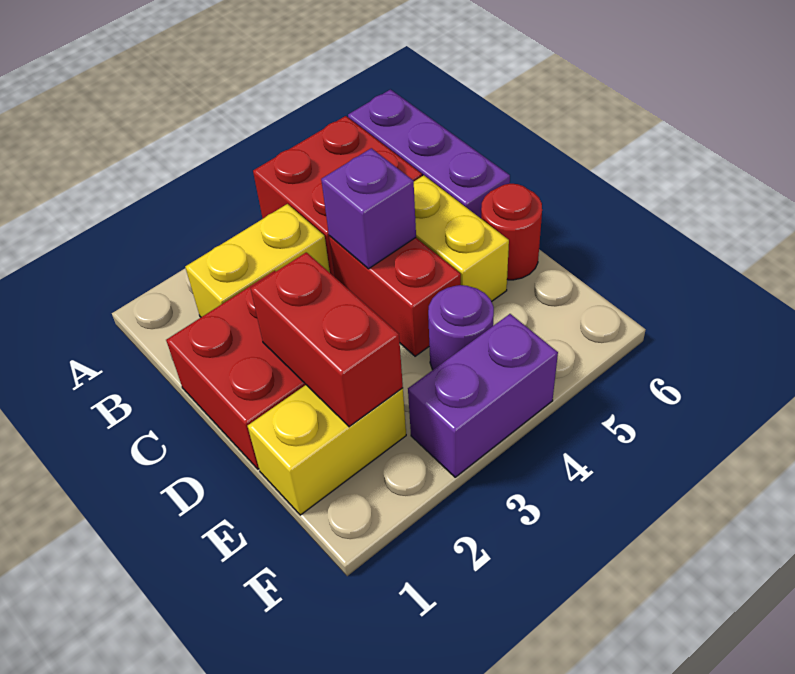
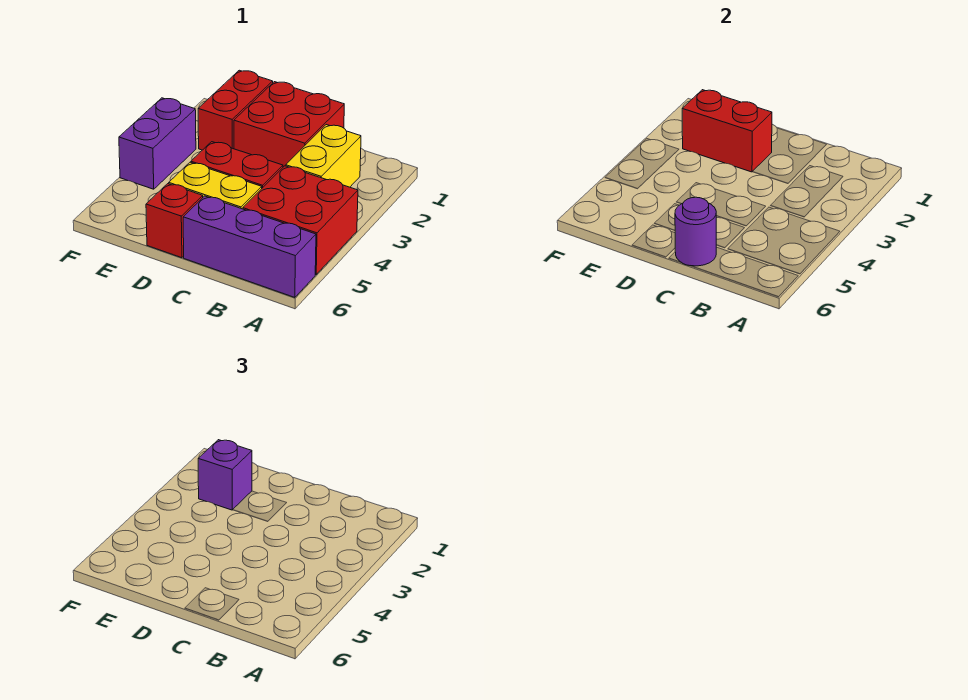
purple 1x1 brick [321,148,416,269] -> purple 1x1 brick moved to [198,440,252,510]
red 1x1 round brick [481,184,542,280] -> red 1x1 brick [146,184,203,258]
yellow 1x2 brick [248,385,406,515] -> red 1x2 brick [198,70,273,150]
purple 1x1 round brick [428,285,494,370] -> purple 1x1 round brick moved to [675,197,716,266]

